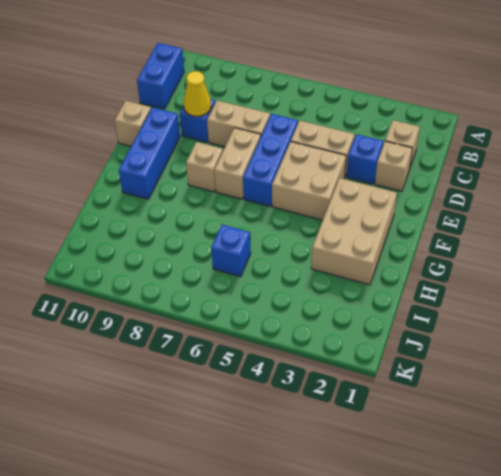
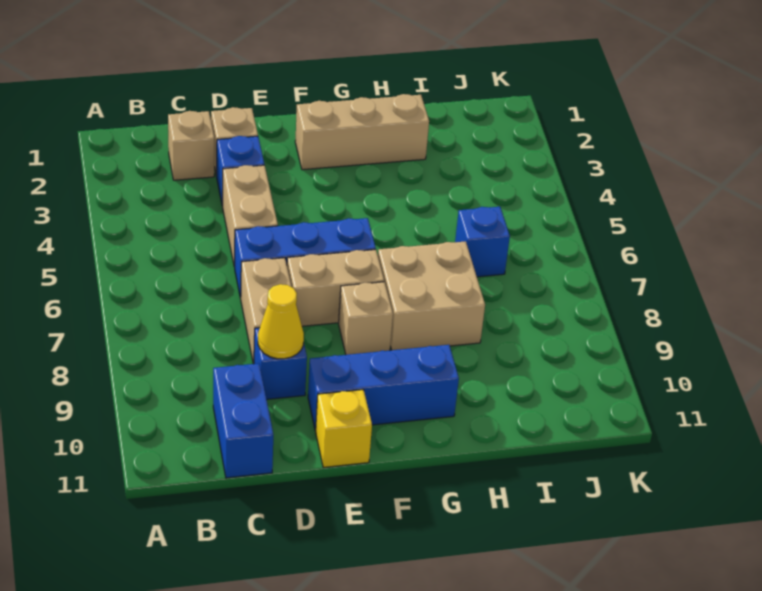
blue 1x2 brick [137,43,184,109] -> blue 1x2 brick turned to [213,363,273,478]
tan 2x2 brick [272,142,346,220] -> tan 2x2 brick moved to [378,241,485,350]
tan 1x1 brick [115,101,151,146] -> yellow 1x1 brick [316,390,372,467]
tan 2x3 brick [311,178,397,285] -> tan 1x3 brick [295,94,429,170]

